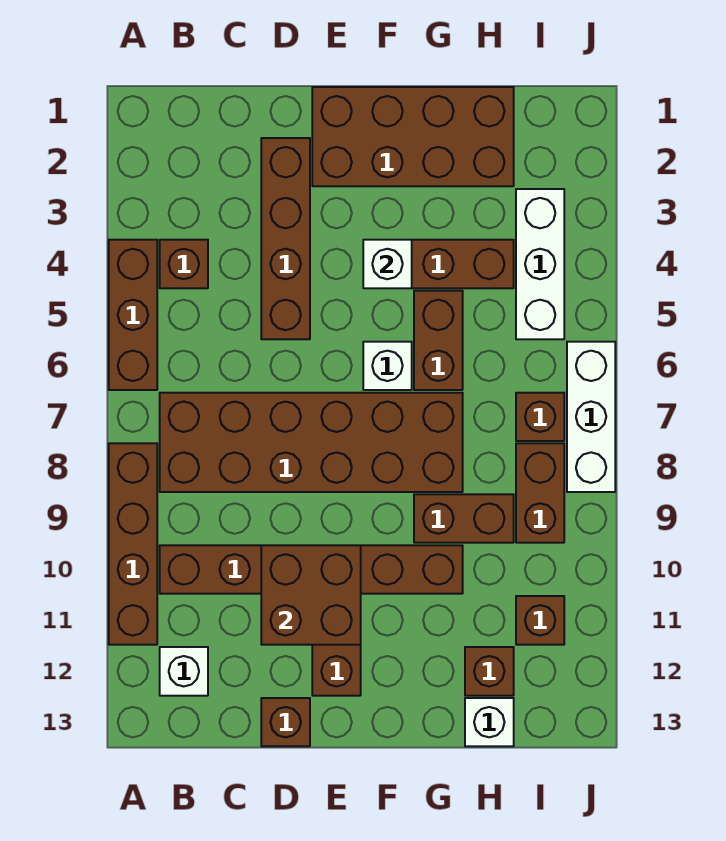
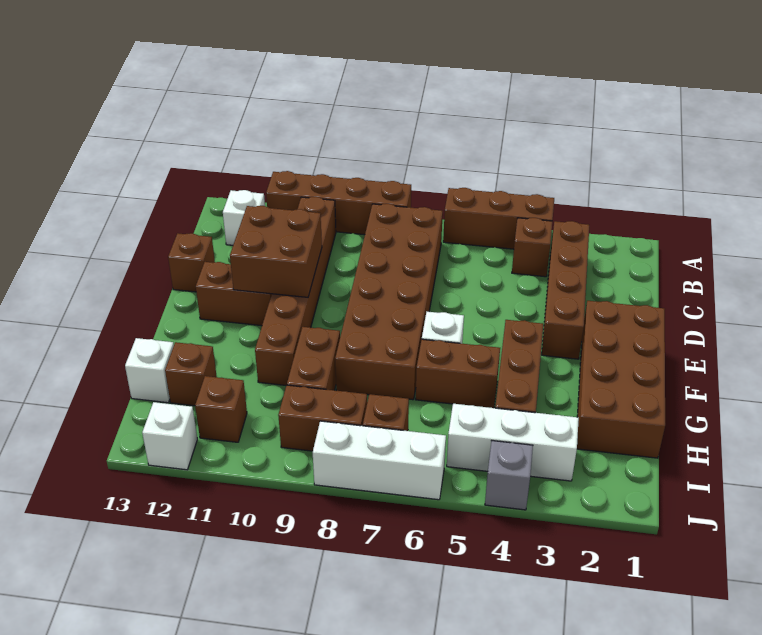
brown 1x4 brick [261,138,310,339] -> brown 1x4 brick turned to [542,221,589,359]
white 1x1 brick [363,240,412,288] -> white 1x1 brick moved to [142,402,197,470]
none -> grey 1x1 brick [485,441,533,510]

